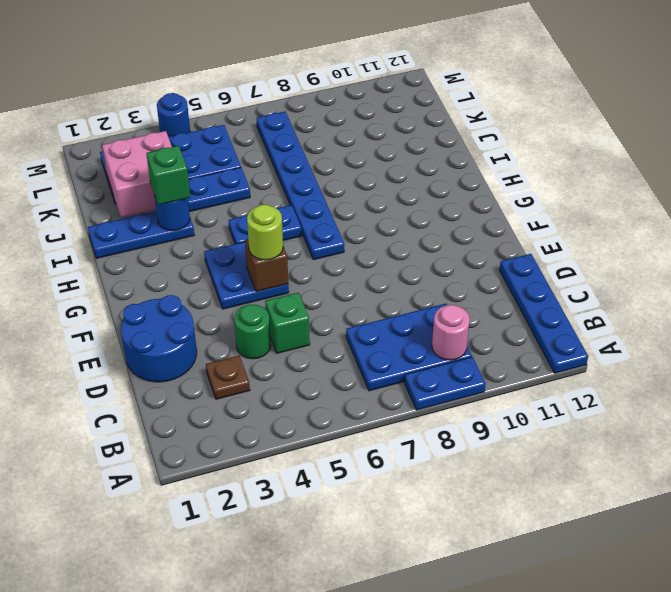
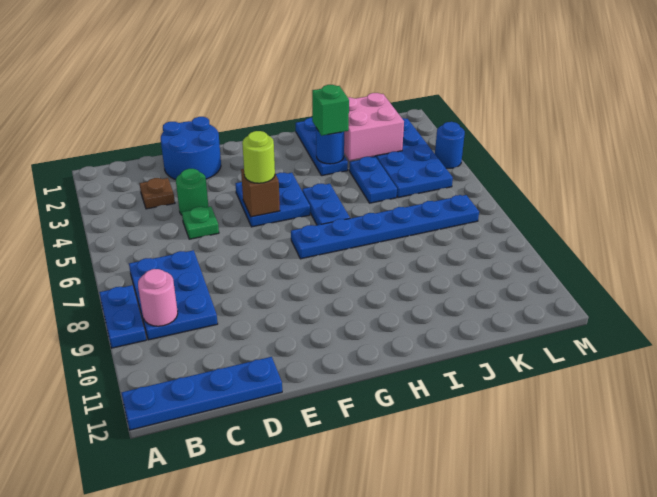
green 1x1 brick [265,293,310,353] -> green 1x1 plate [182,206,219,239]

